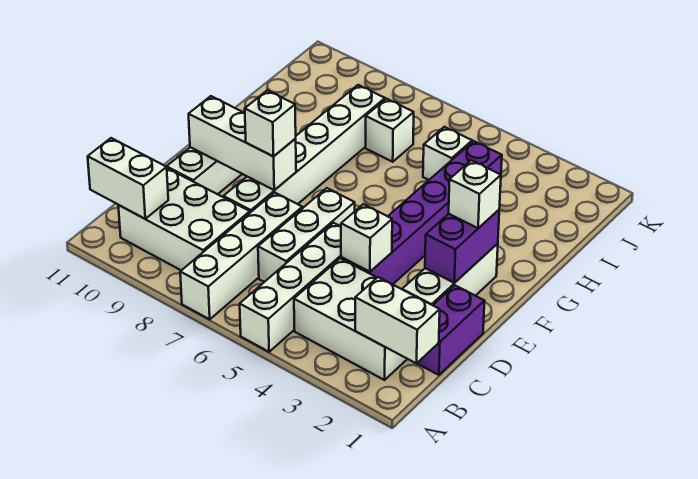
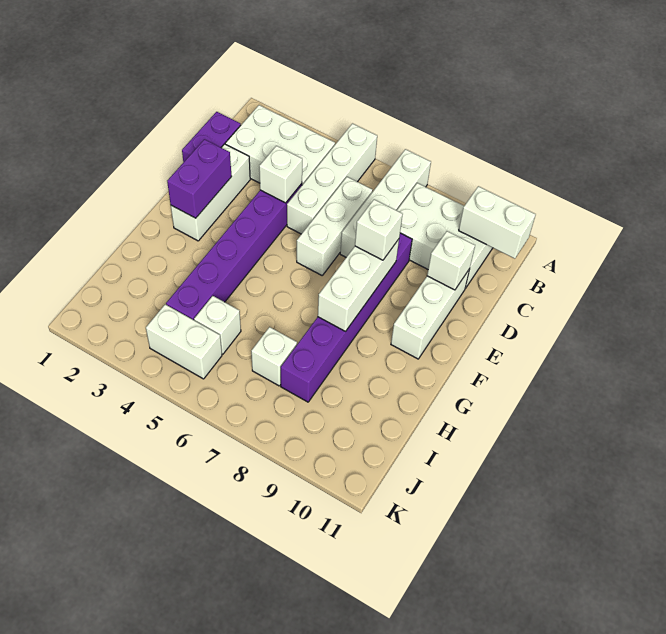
white 1x2 brick [355,277,440,363] -> white 1x2 brick moved to [146,304,222,379]
white 1x6 brick [223,85,385,213] -> purple 1x6 brick [281,233,412,402]
white 1x3 brick [189,96,296,190] -> white 1x3 brick turned to [318,239,399,332]
white 1x1 brick [449,160,501,228] -> white 1x1 brick moved to [427,231,475,290]

